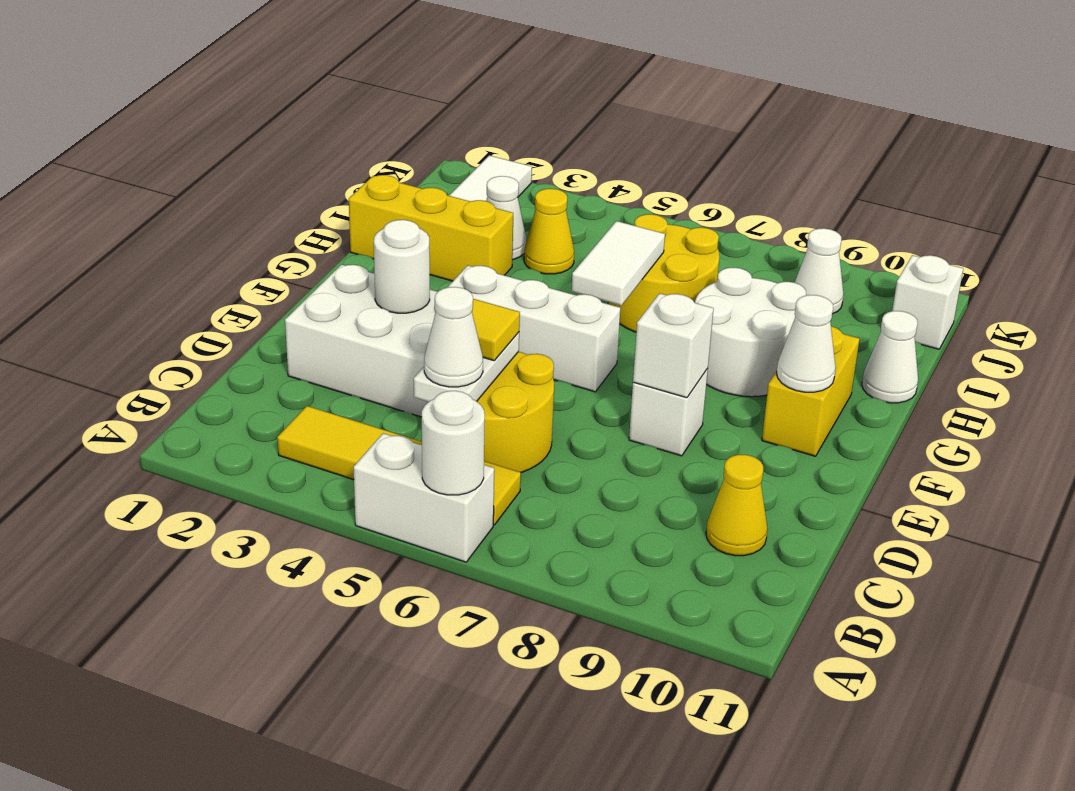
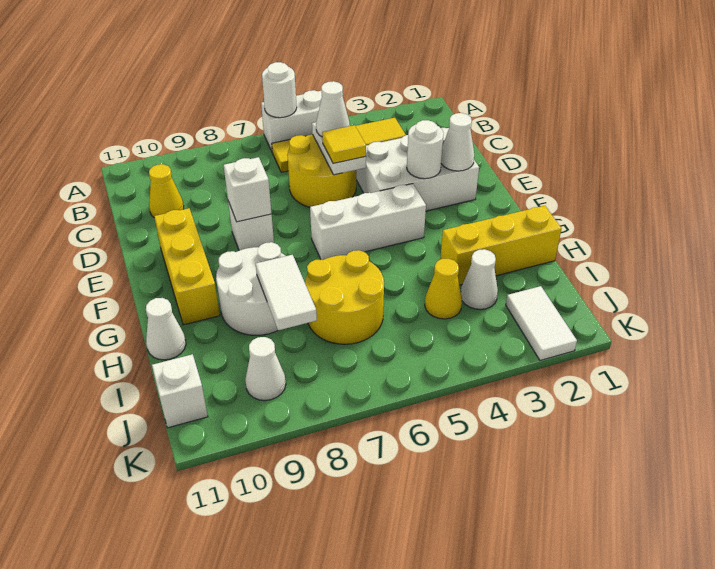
yellow 1x2 brick [762,326,860,456] -> yellow 1x3 brick [154,208,220,325]
white 1x1 cone [777,295,836,392] -> white 1x1 cone moved to [441,113,474,171]
white 1x2 tile [571,221,665,306] -> white 1x2 tile moved to [256,255,317,330]

